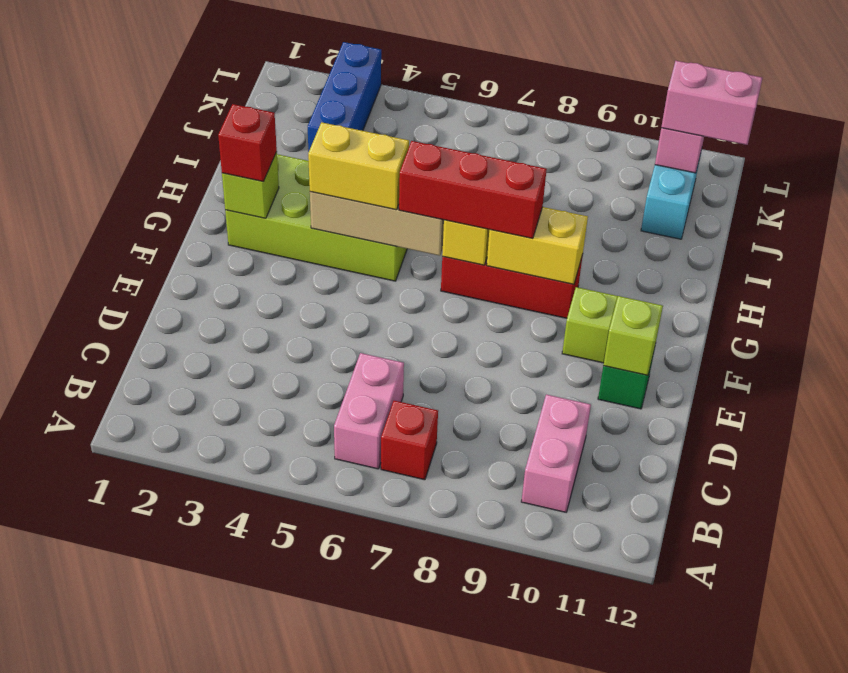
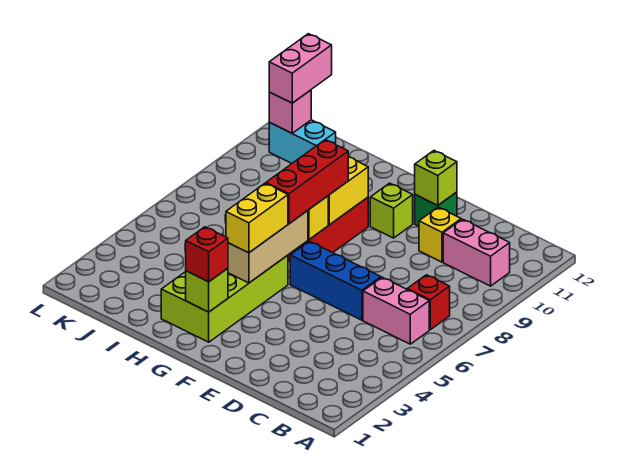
none -> yellow 1x1 brick [419,207,461,262]
blue 1x3 brick [308,42,381,152] -> blue 1x3 brick moved to [290,241,381,320]

